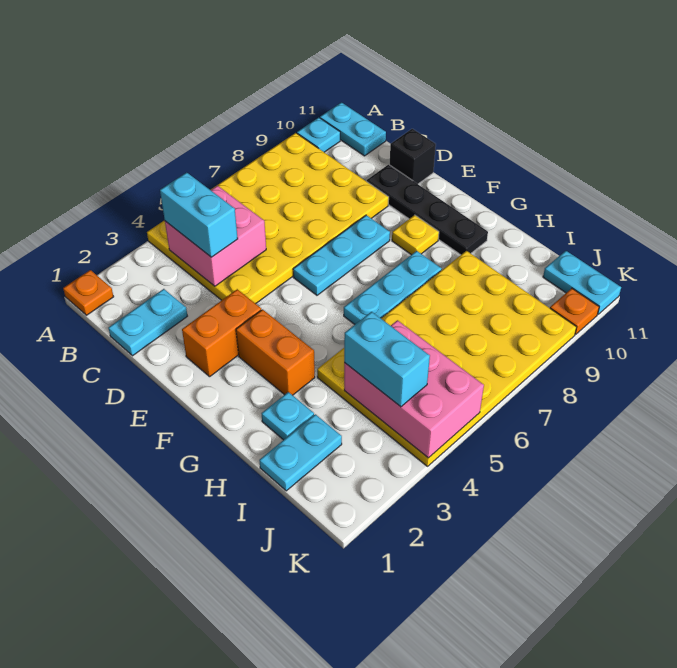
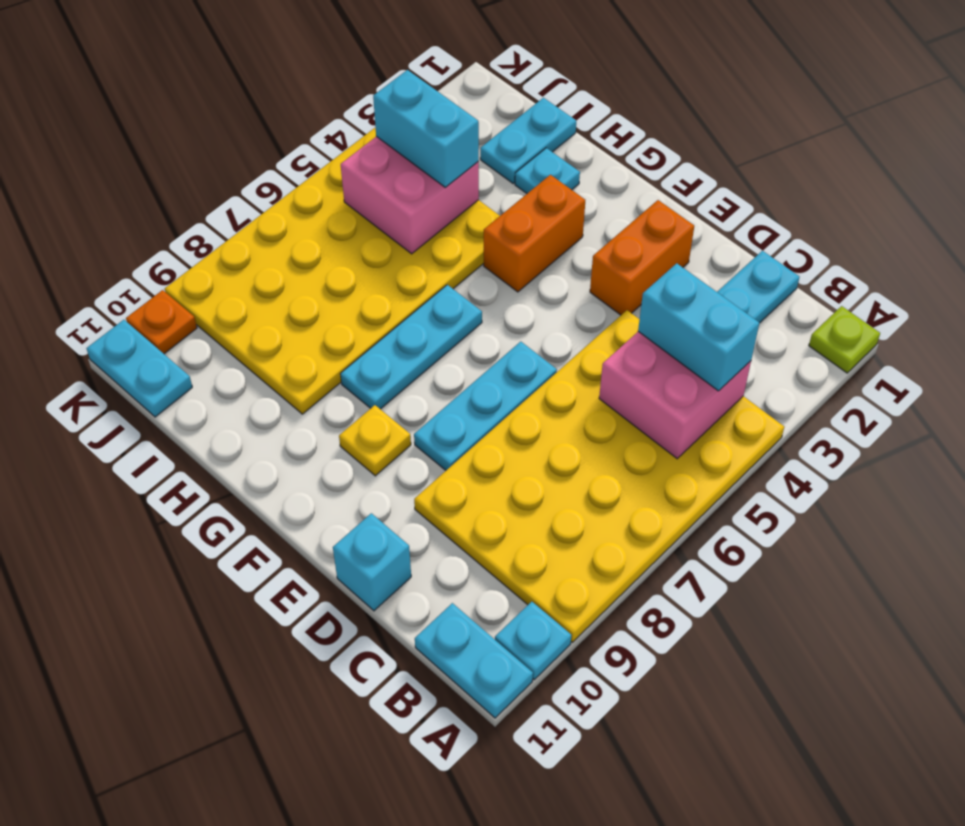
orange 1x1 plate [63,270,114,315] -> lime 1x1 plate [809,306,880,373]
black 1x4 plate [367,165,488,255] -> none
black 1x1 brick [390,129,436,184] -> cyan 1x1 brick [333,513,411,611]
orange 1x2 brick [236,309,315,395] -> orange 1x2 brick turned to [484,175,585,292]
pink 2x3 brick [344,320,484,458] -> pink 2x2 brick [341,136,479,254]

